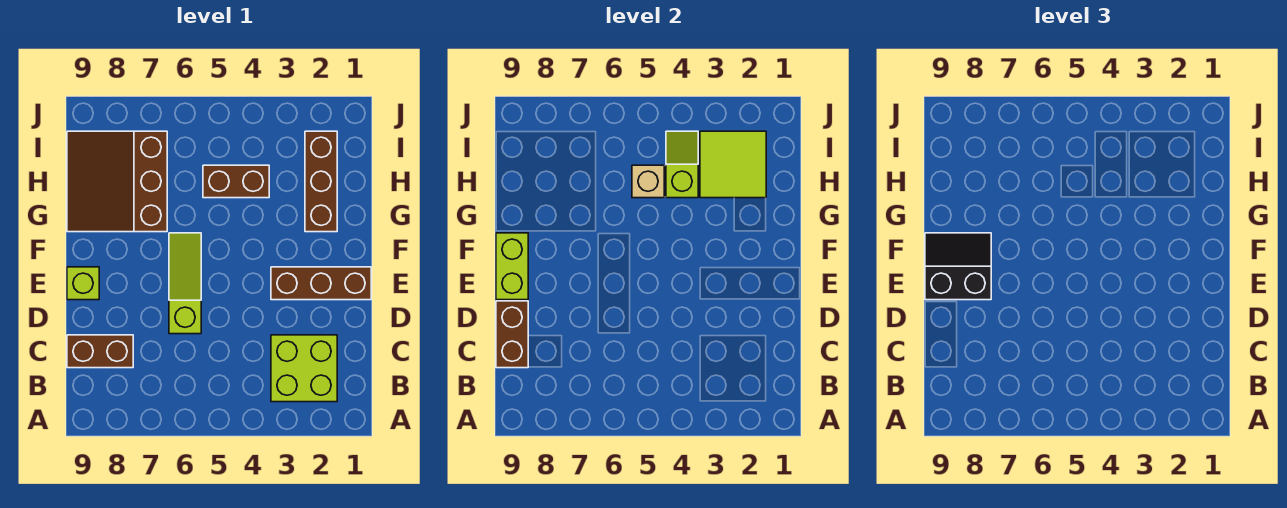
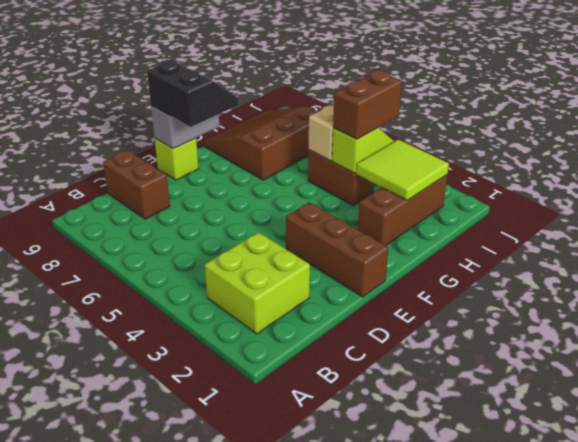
brown 1x2 brick [496,301,528,368] -> brown 1x2 brick moved to [333,70,402,139]
lime 1x3 slope [169,233,201,334] -> none
lime 1x2 brick [496,233,528,300] -> grey 1x2 brick [151,105,220,149]

